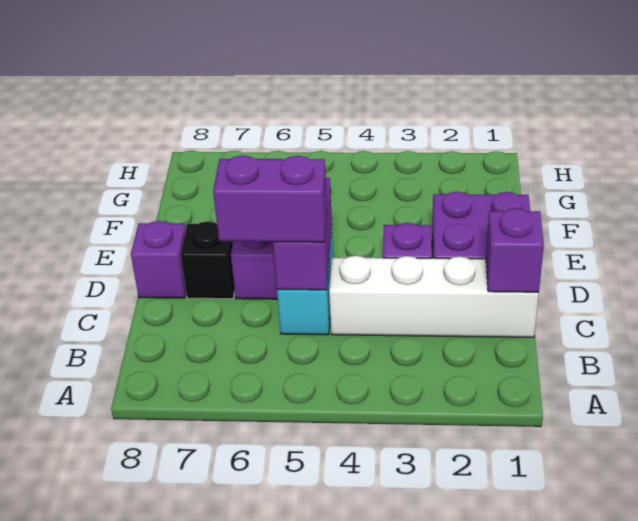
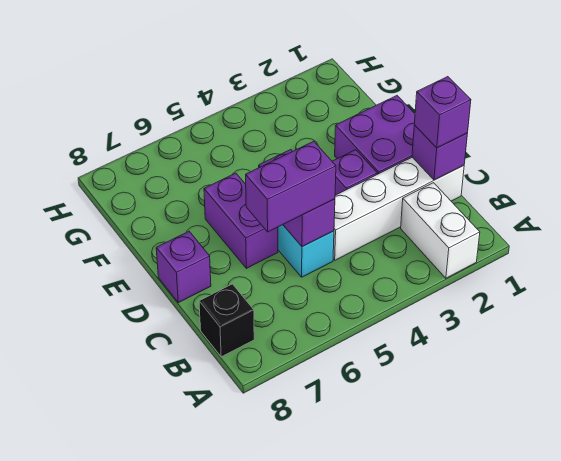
none -> white 1x2 brick [401,183,480,278]
none -> purple 1x1 brick [414,77,471,148]
black 1x1 brick [181,221,235,299] -> black 1x1 brick moved to [199,284,254,357]

